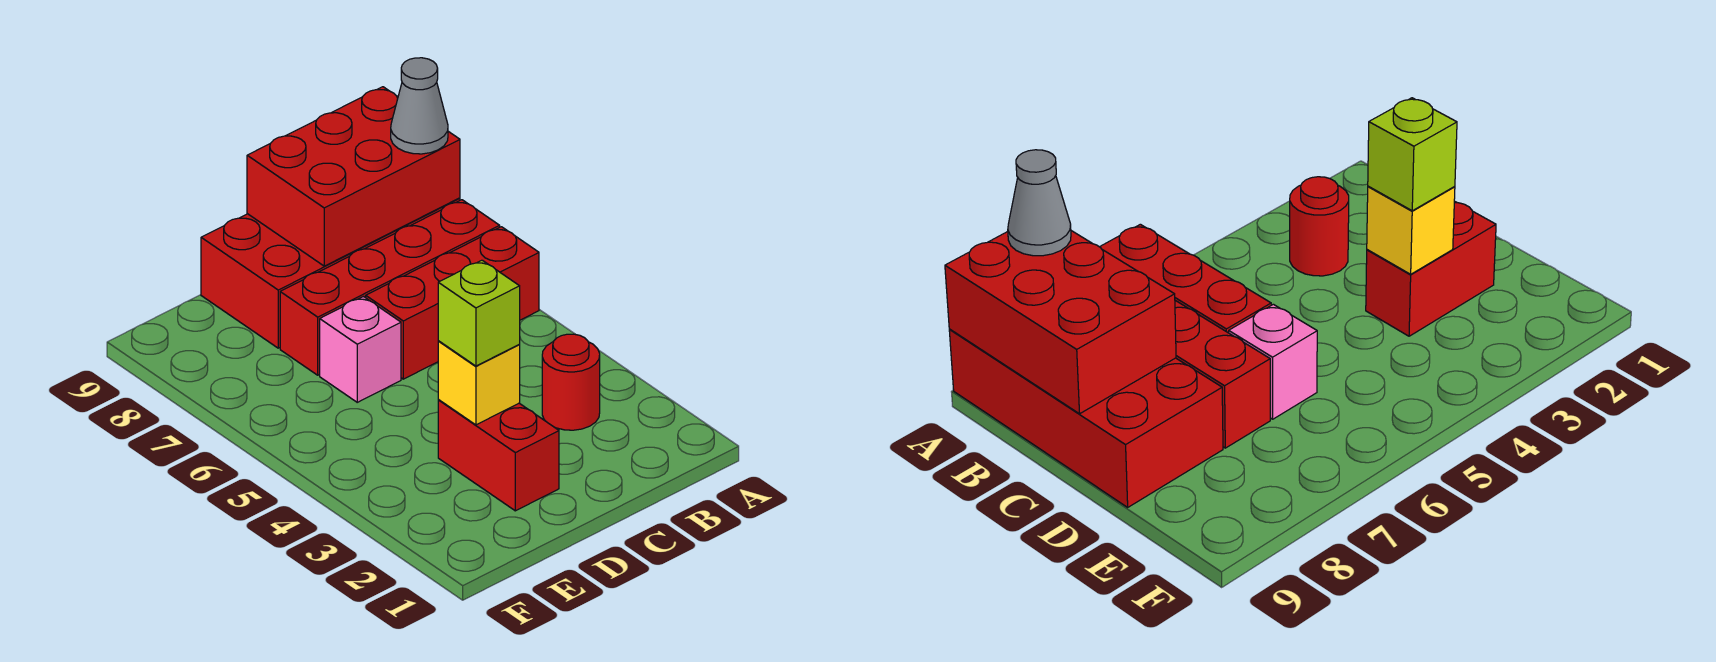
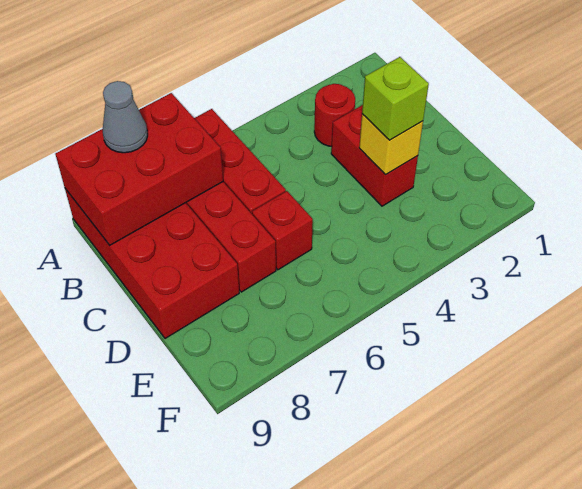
red 2x3 brick [247,87,460,266] -> red 2x3 brick turned to [55,93,223,245]
red 1x2 brick [438,400,559,511] -> red 1x2 brick turned to [331,105,418,206]
pink 1x1 brick [320,297,401,402] -> red 1x1 brick [252,191,313,270]

